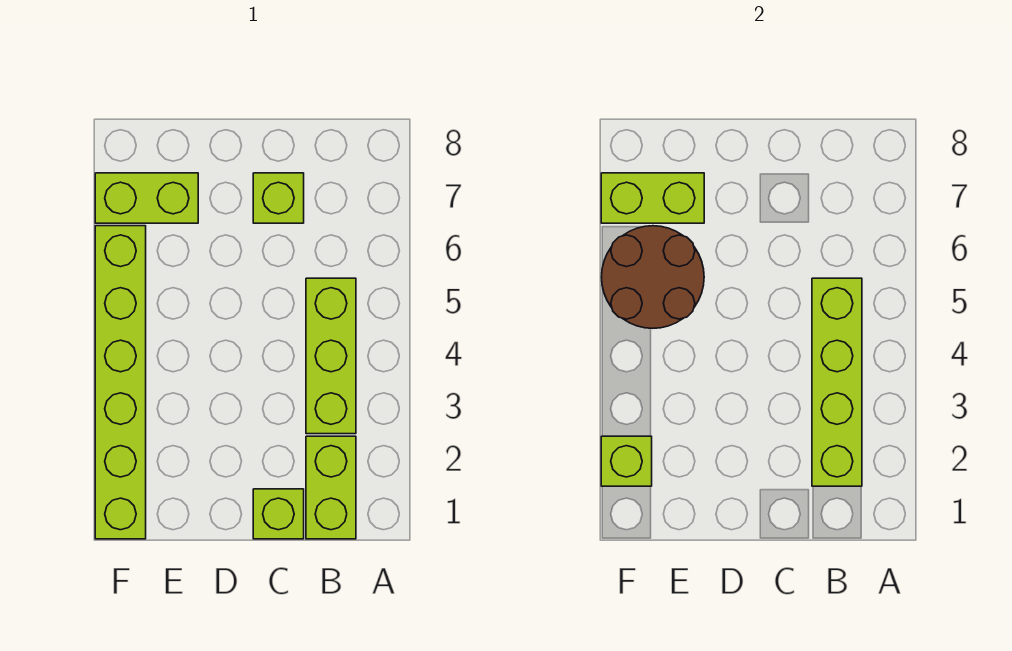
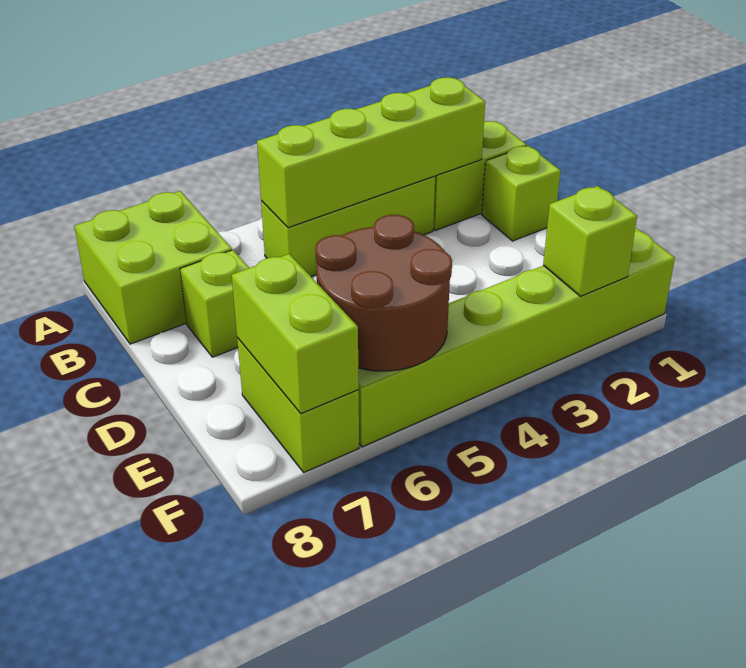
none -> lime 2x2 brick [74,191,232,344]

